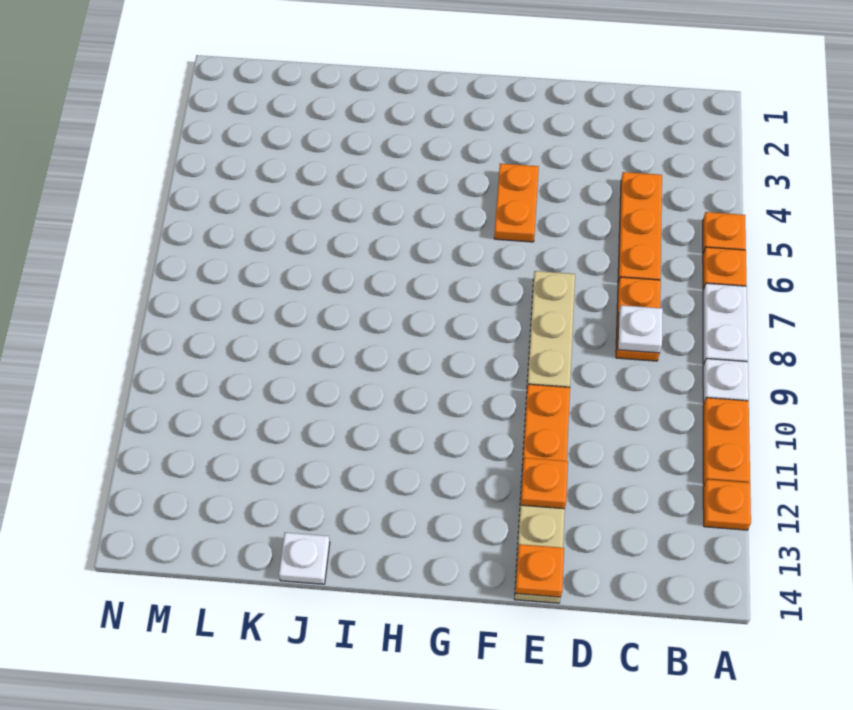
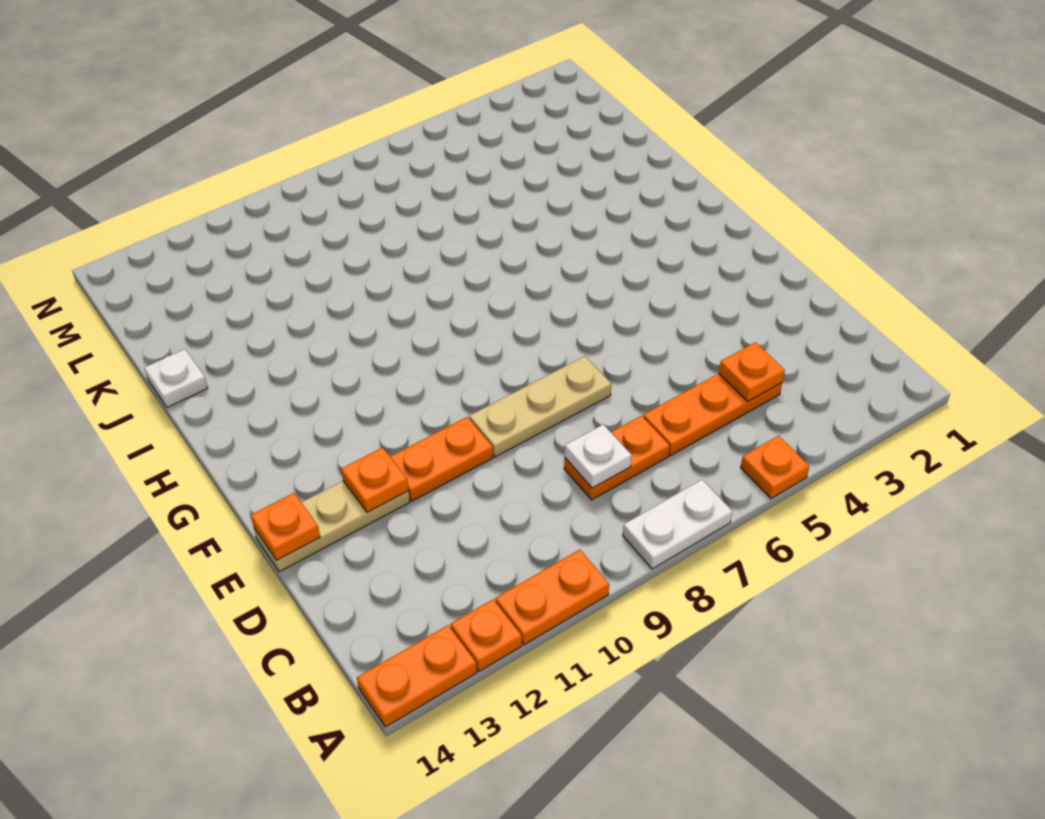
orange 1x1 plate [703,247,746,290] -> orange 1x1 plate moved to [719,342,785,401]
white 1x1 plate [703,359,749,403] -> none
orange 1x2 plate [494,164,539,242] -> orange 1x2 plate moved to [357,625,477,727]

